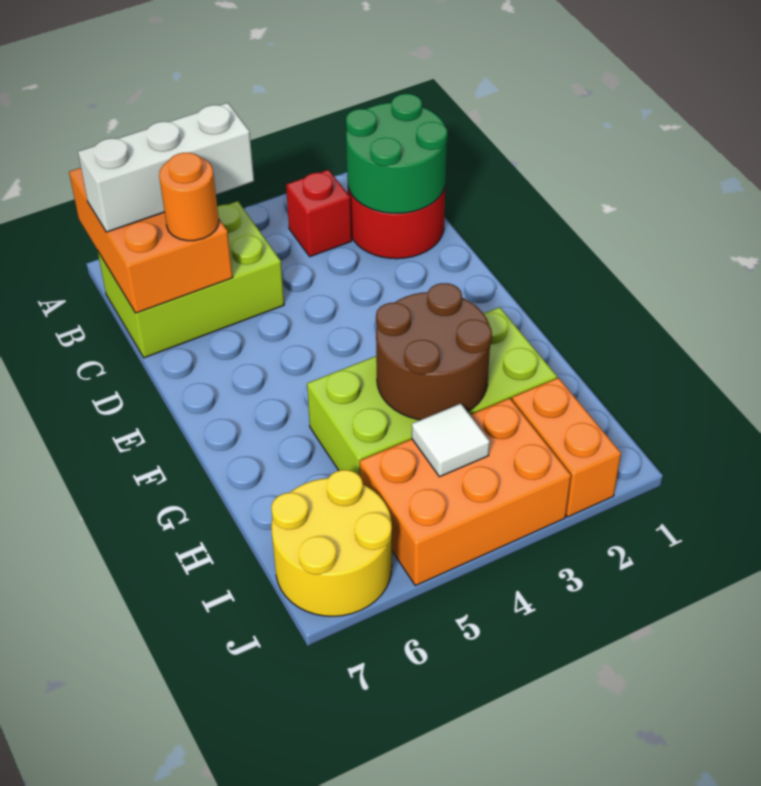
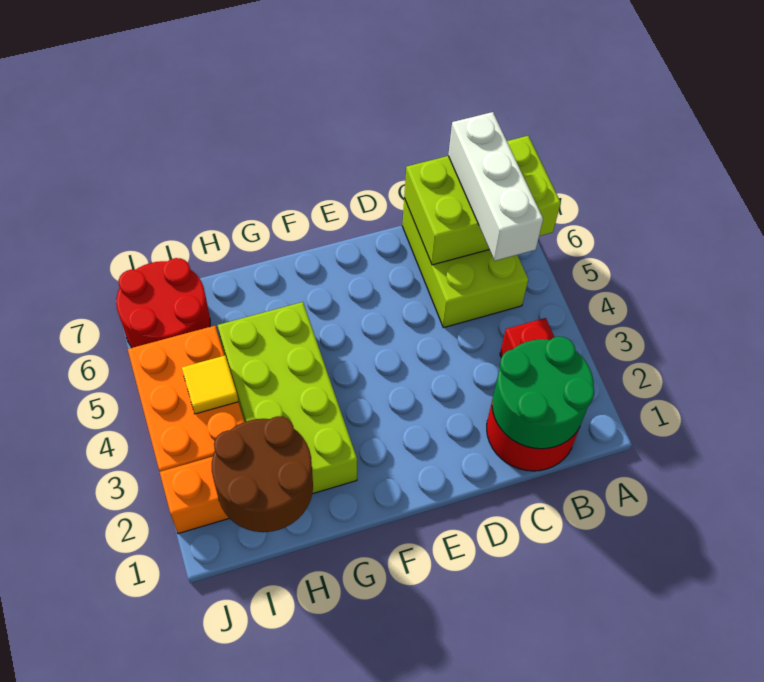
orange 2x3 brick [69,168,233,313] -> lime 2x3 brick [404,136,561,265]
orange 1x1 round brick [159,153,219,241] -> none
brown 2x2 round brick [376,283,492,420] -> brown 2x2 round brick moved to [212,416,313,532]
white 1x1 tile [412,404,490,477] -> yellow 1x1 tile [182,356,238,414]
yellow 2x2 round brick [271,470,392,616] -> red 2x2 round brick [116,258,210,348]

